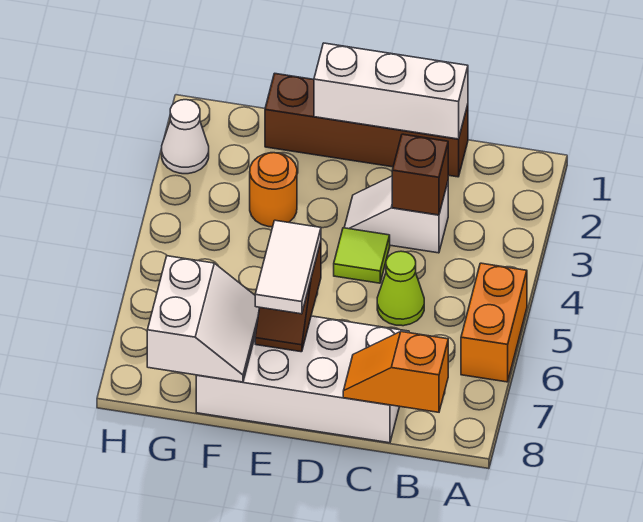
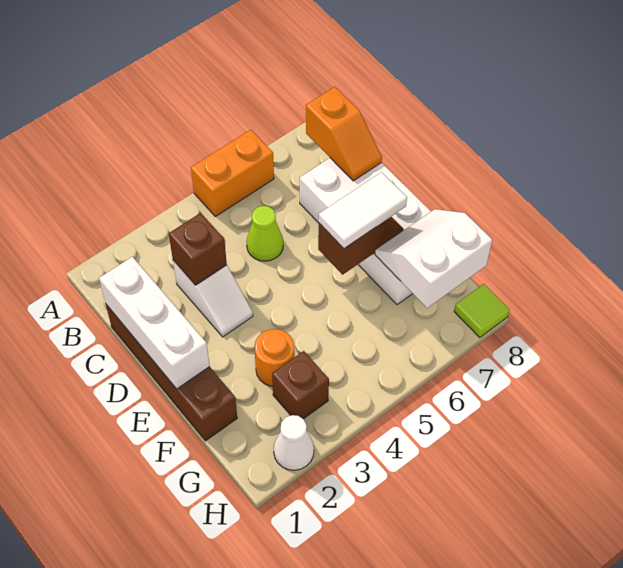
lime 1x1 tile [334,228,390,283] -> lime 1x1 tile moved to [454,284,510,338]
none -> brown 1x1 brick [272,351,329,419]

